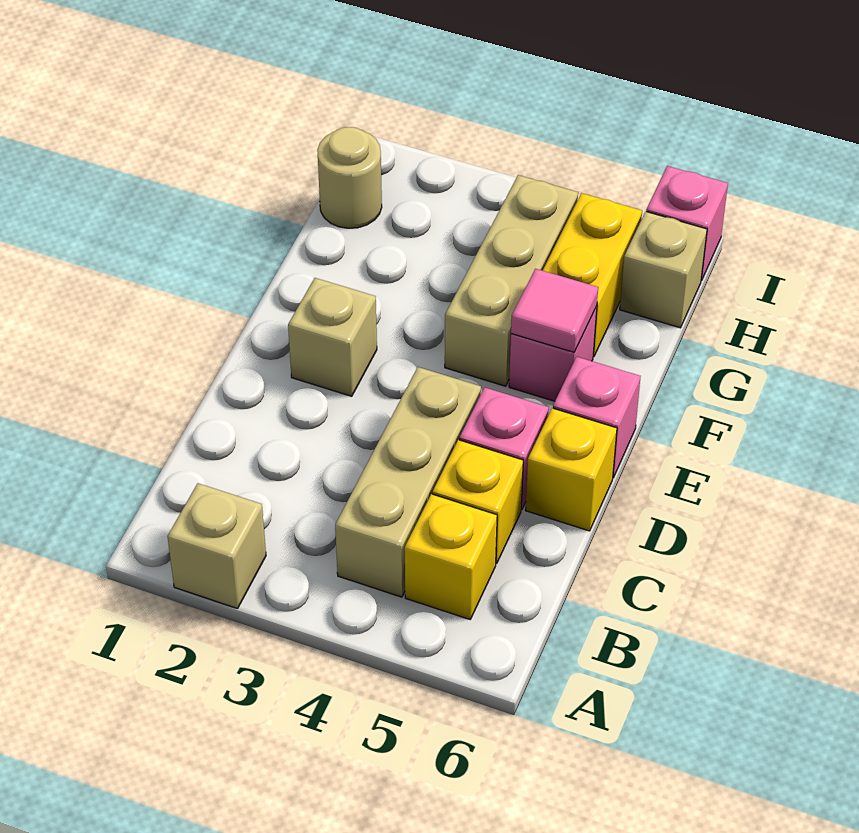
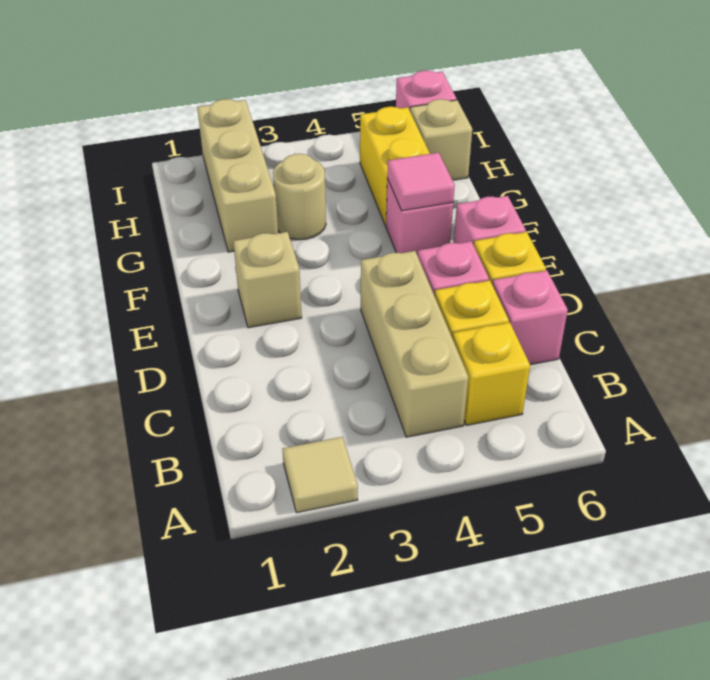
tan 1x1 brick [167,483,266,609] -> tan 1x1 tile [283,437,358,513]
none -> pink 1x1 brick [492,270,568,365]
tan 1x3 brick [445,175,578,386] -> tan 1x3 brick moved to [197,99,278,252]
tan 1x1 round brick [317,127,382,228] -> tan 1x1 round brick moved to [273,154,326,240]

